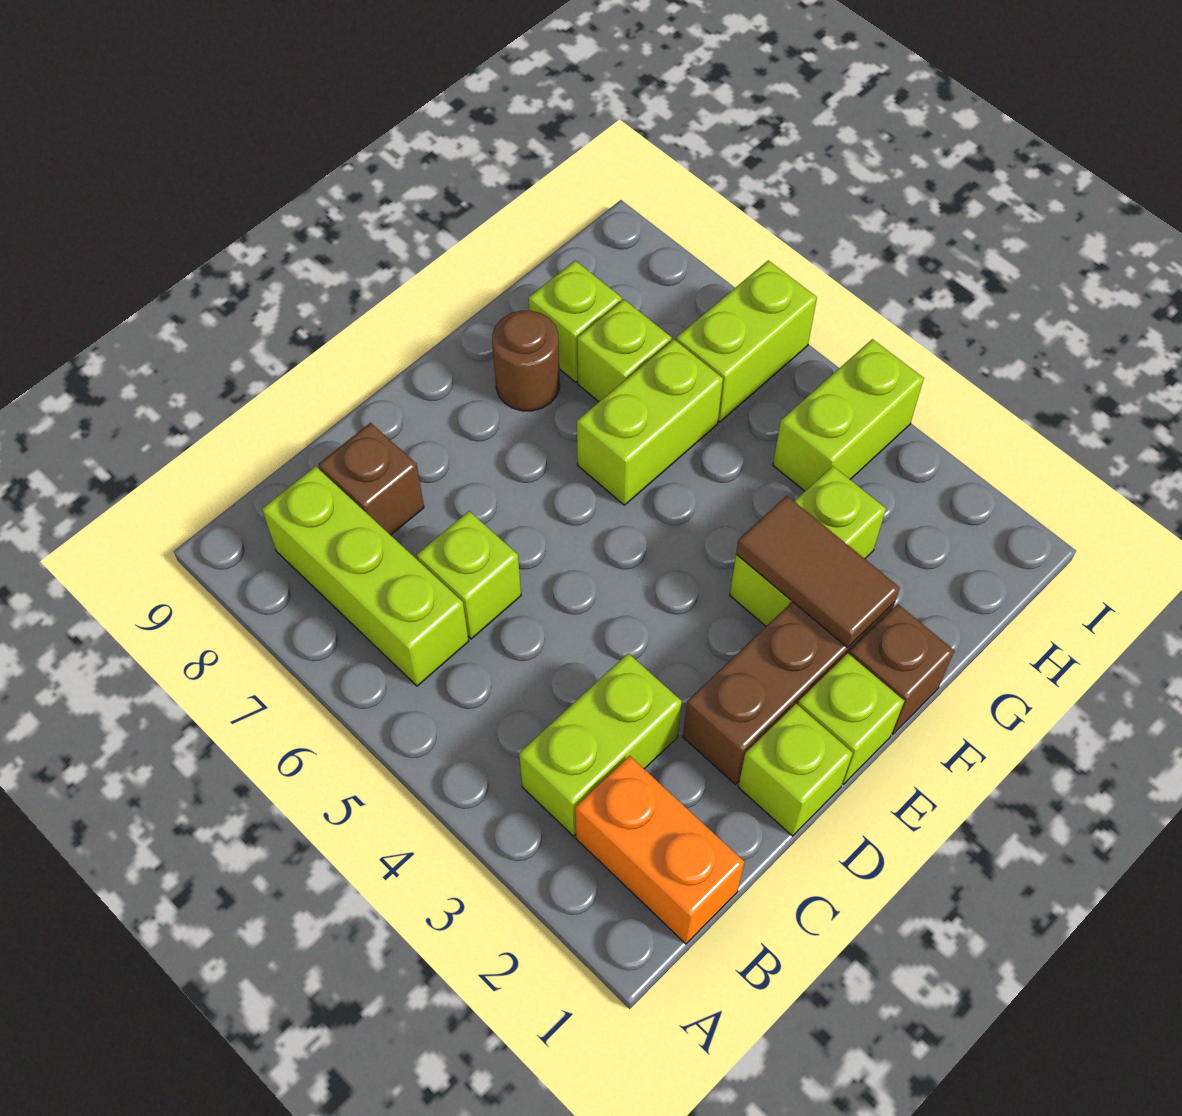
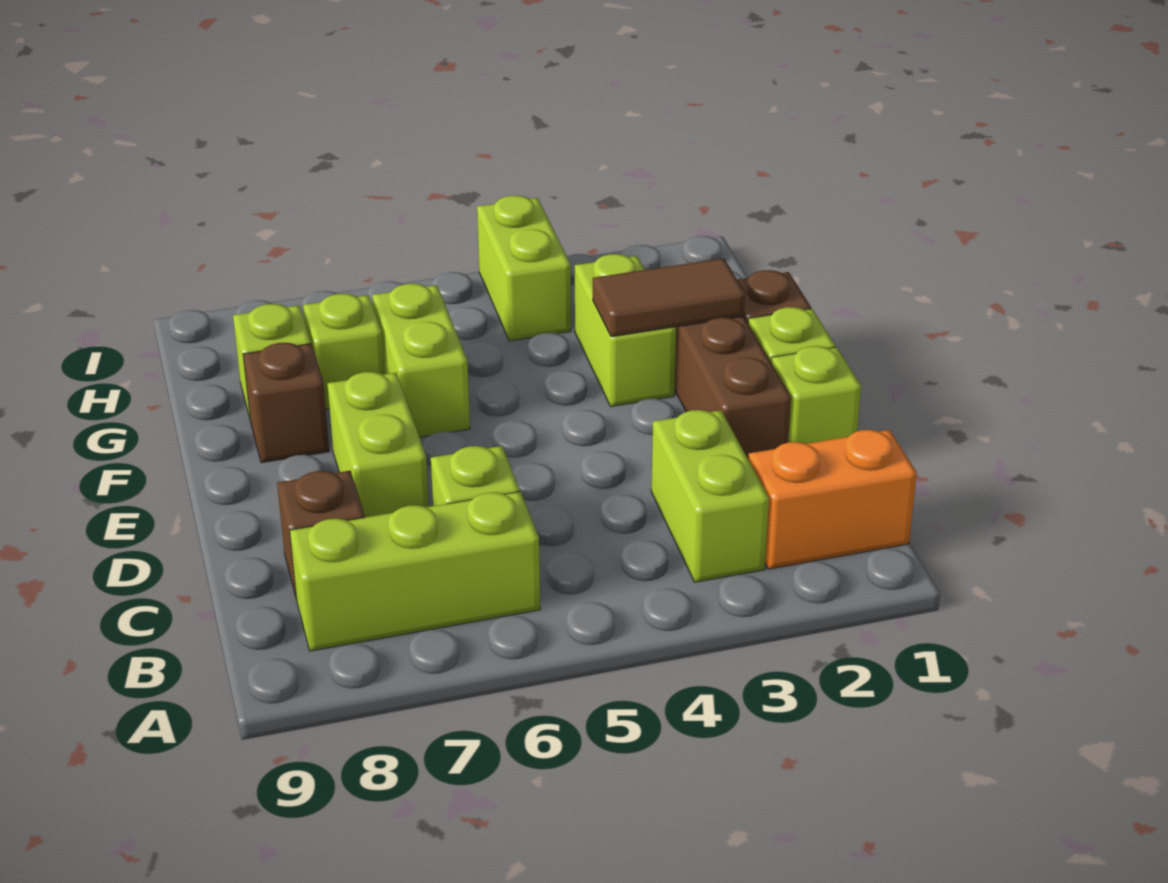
brown 1x1 round brick [492,311,560,411] -> brown 1x1 brick [243,343,329,463]
lime 1x2 brick [676,260,817,422] -> lime 1x2 brick moved to [327,372,429,517]

